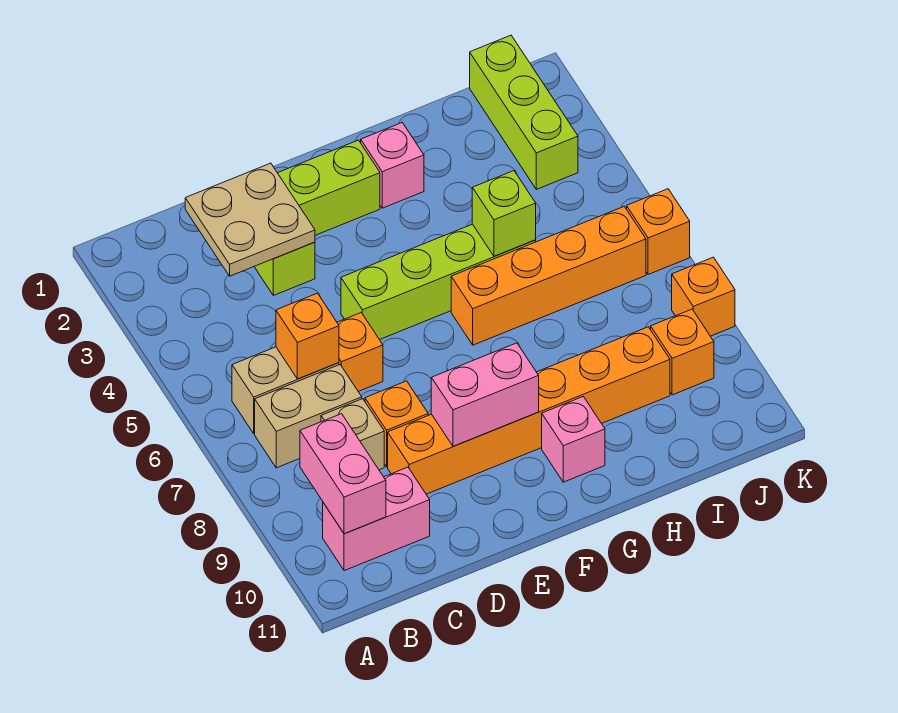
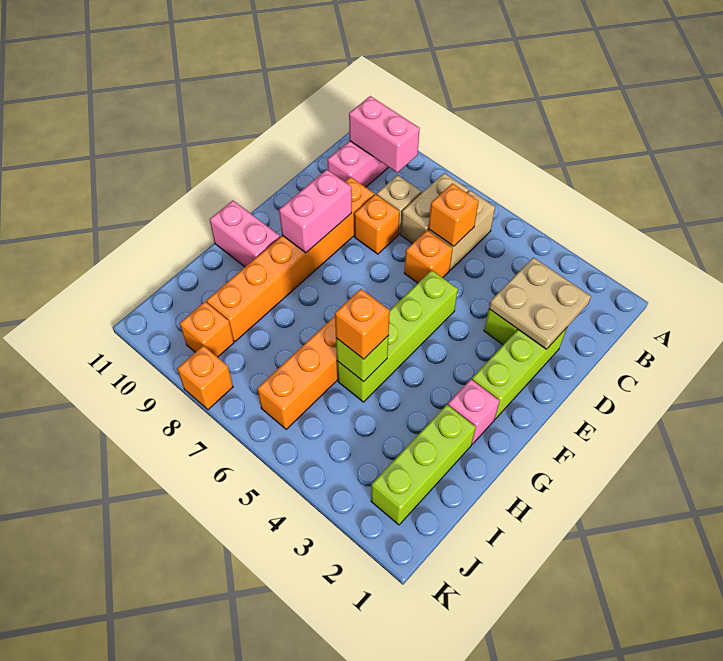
pink 1x1 brick [542,397,605,482] -> pink 1x2 brick [209,201,280,267]
lime 1x3 brick [470,35,578,189] -> lime 1x3 brick turned to [371,405,476,525]
orange 1x1 brick [627,189,690,274] -> orange 1x1 brick moved to [335,289,390,359]

